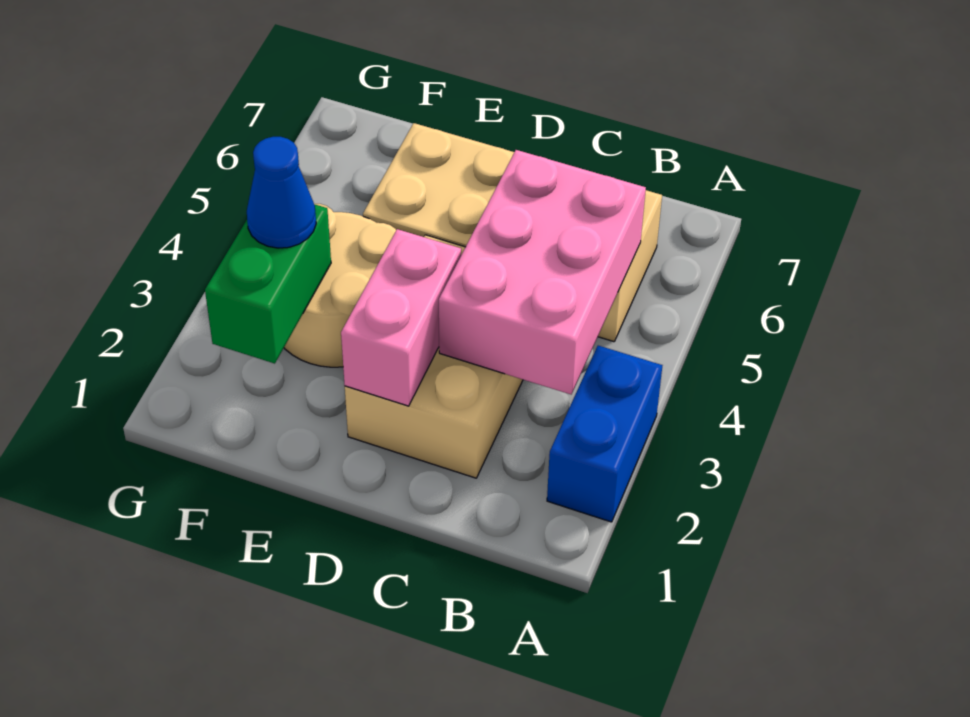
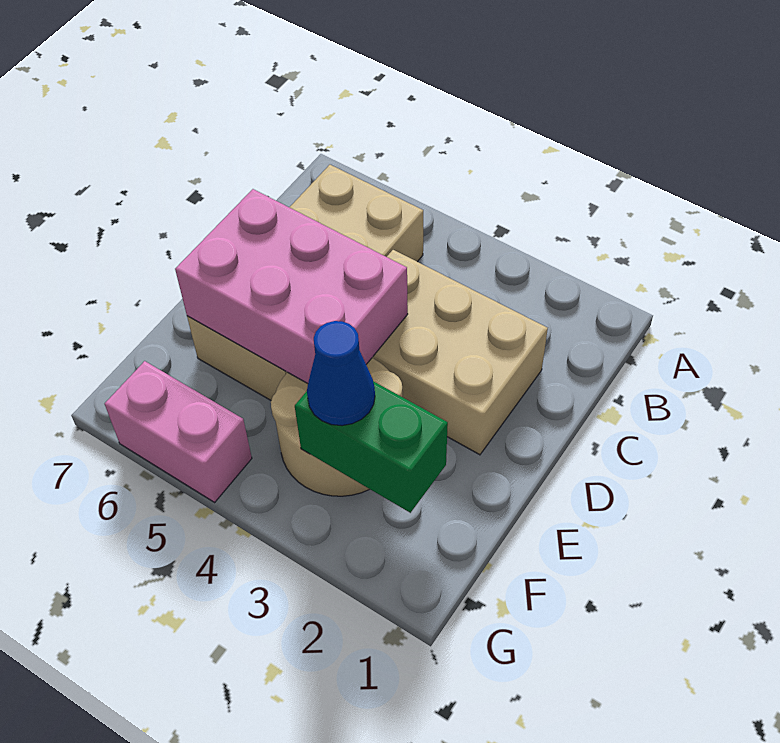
blue 1x2 brick [547,346,662,522] -> none
pink 2x3 brick [439,150,646,394] -> pink 2x3 brick moved to [175,189,408,384]
pink 1x2 brick [341,229,461,406] -> pink 1x2 brick moved to [105,361,252,502]

